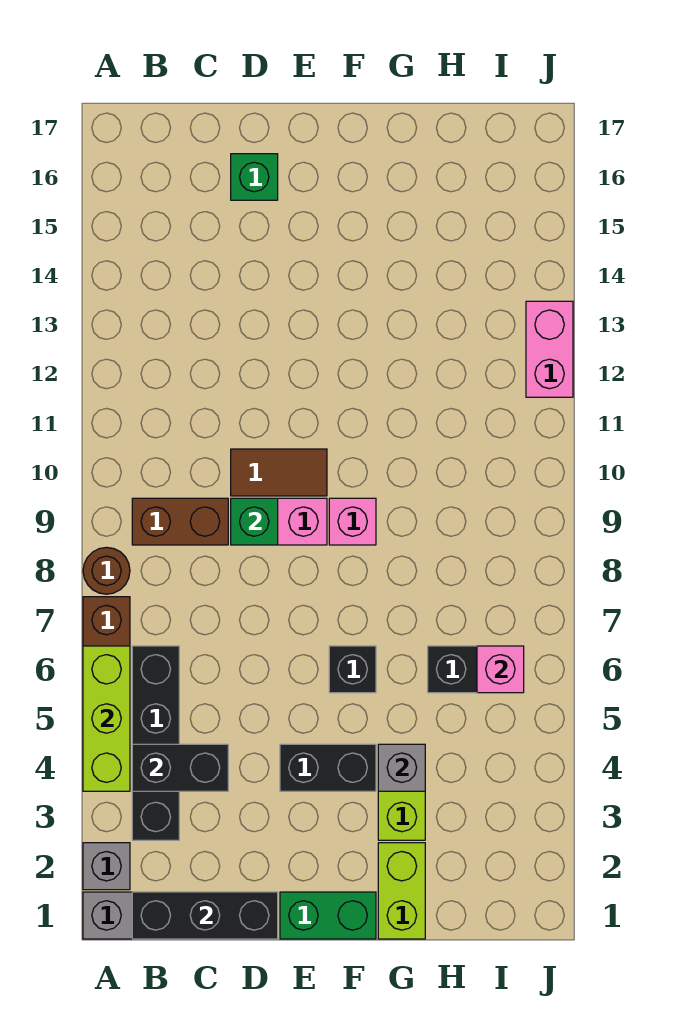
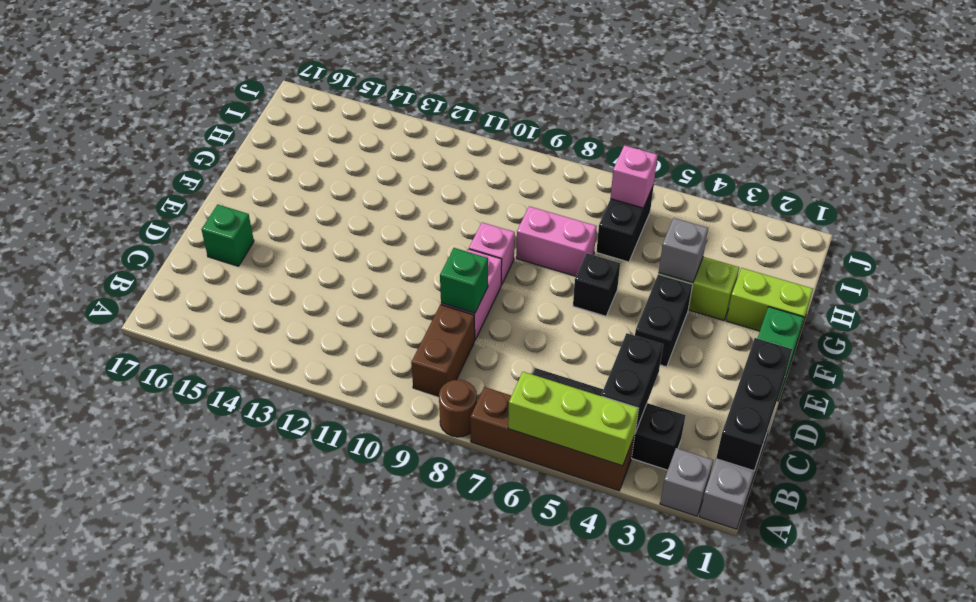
brown 1x2 tile [231,449,327,496] -> none
pink 1x2 brick [526,301,573,397] -> pink 1x2 brick moved to [516,206,597,276]

